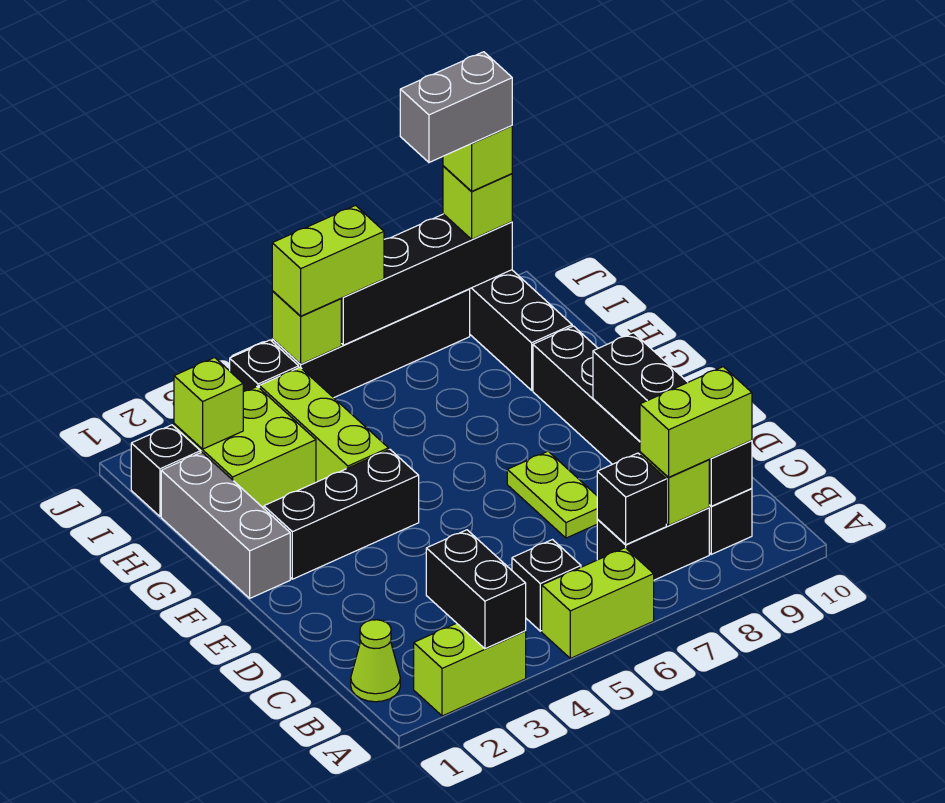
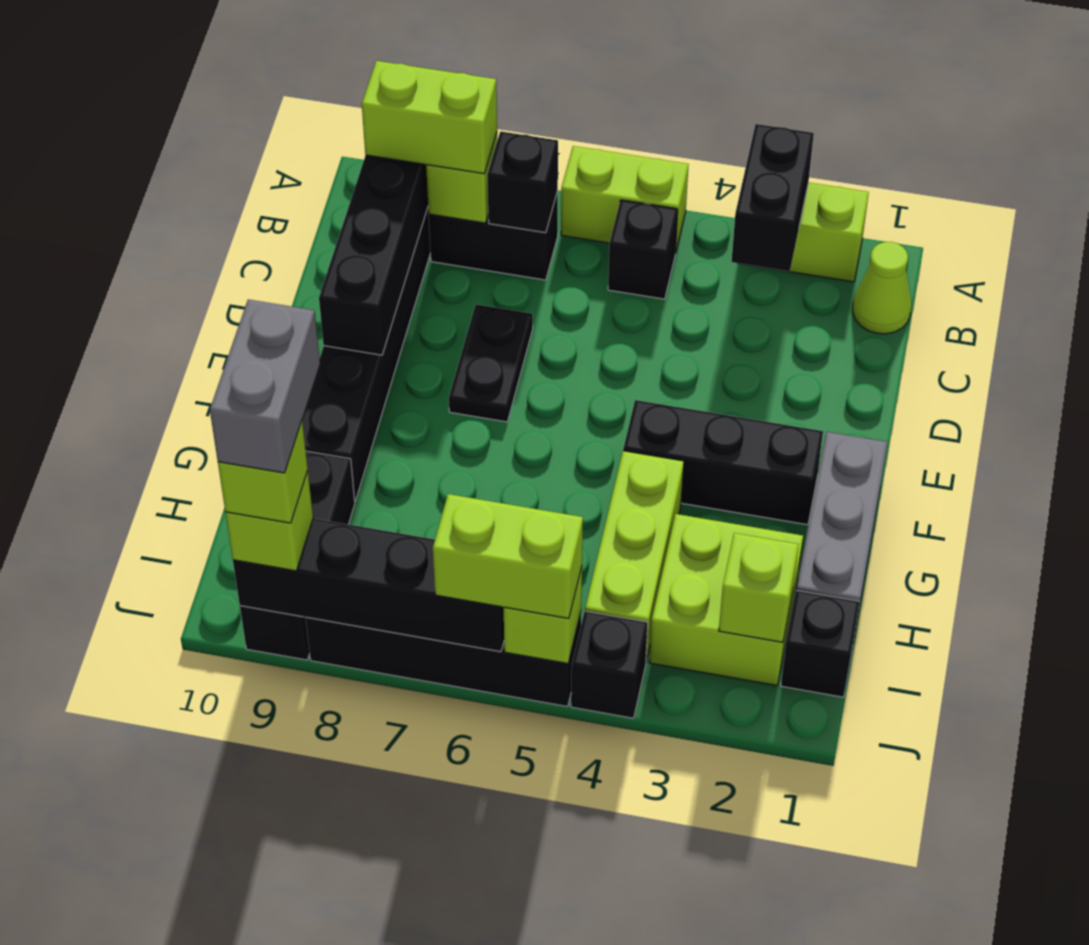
lime 1x2 plate [507,451,598,538] -> black 1x2 plate [449,304,533,422]
grey 1x2 brick [400,52,512,162] -> grey 1x2 brick turned to [210,299,320,473]

